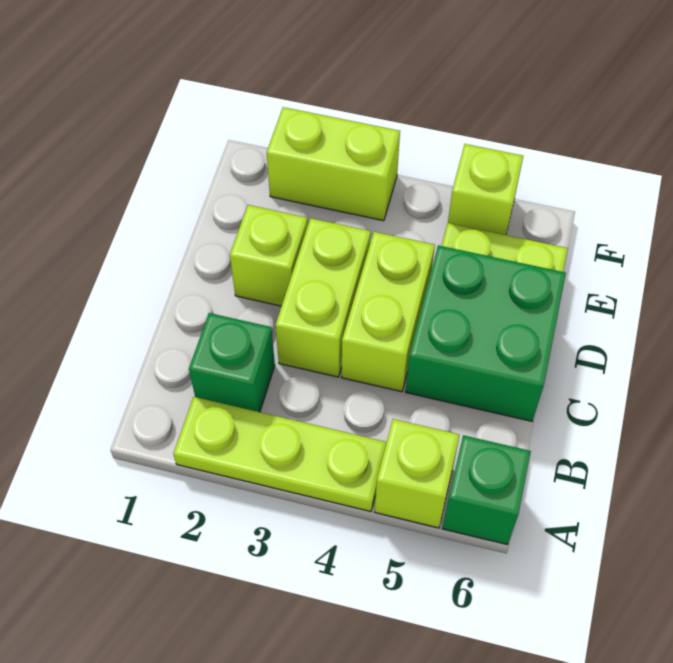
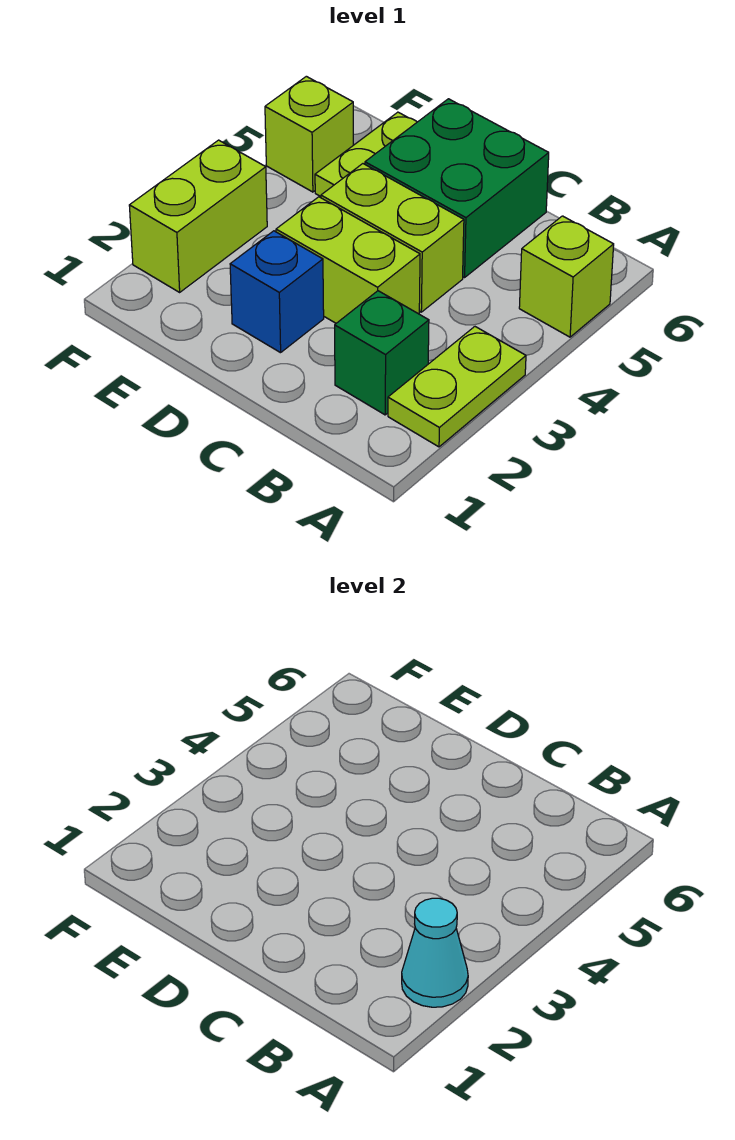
lime 1x3 plate [173,397,387,511] -> lime 1x2 plate [388,327,526,447]
none -> cyan 1x1 cone [402,898,468,1007]
green 1x1 brick [442,435,531,545] -> none
lime 1x1 brick [230,205,308,306] -> blue 1x1 brick [230,231,324,353]

